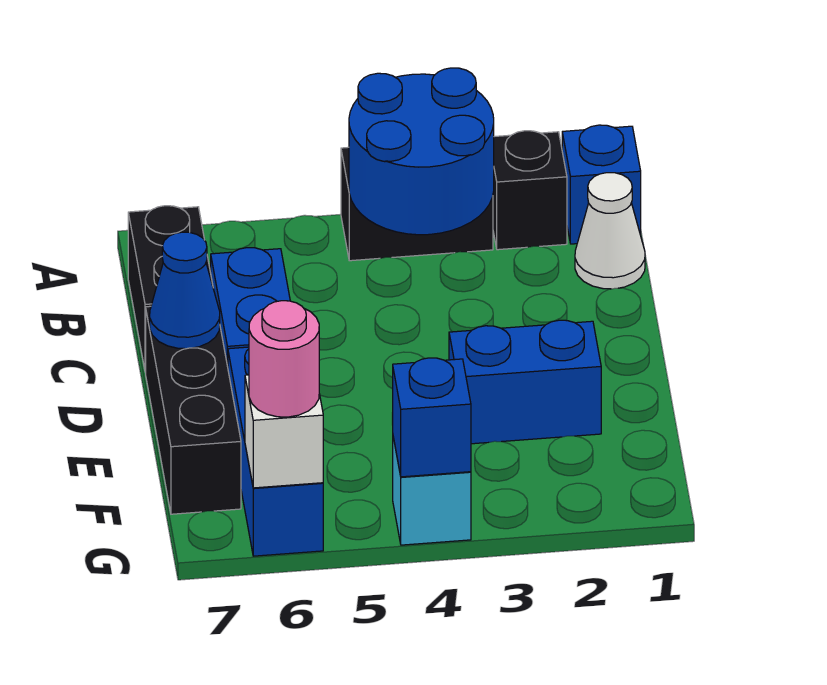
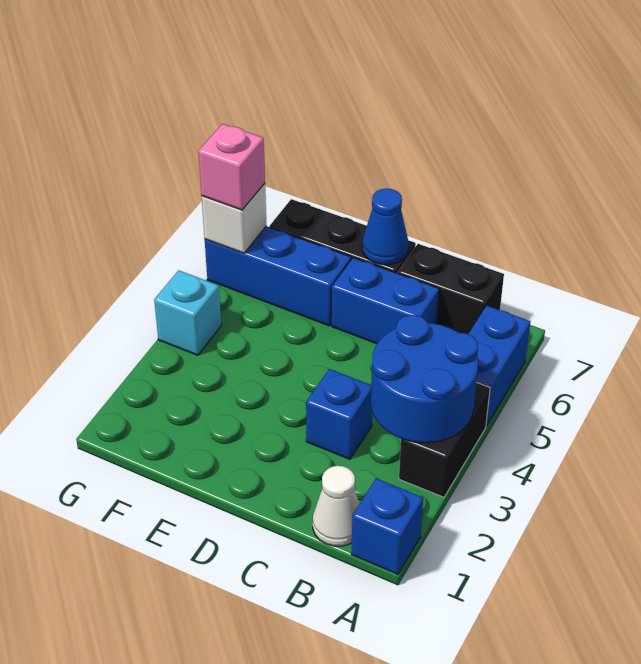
black 1x1 brick [493,131,567,250] -> none
blue 1x2 brick [449,320,601,444] -> blue 1x2 brick moved to [469,306,530,426]
blue 1x1 brick [393,358,471,477] -> blue 1x1 brick moved to [306,369,372,459]
pink 1x1 round brick [249,301,319,417] -> pink 1x1 brick [198,124,265,210]

